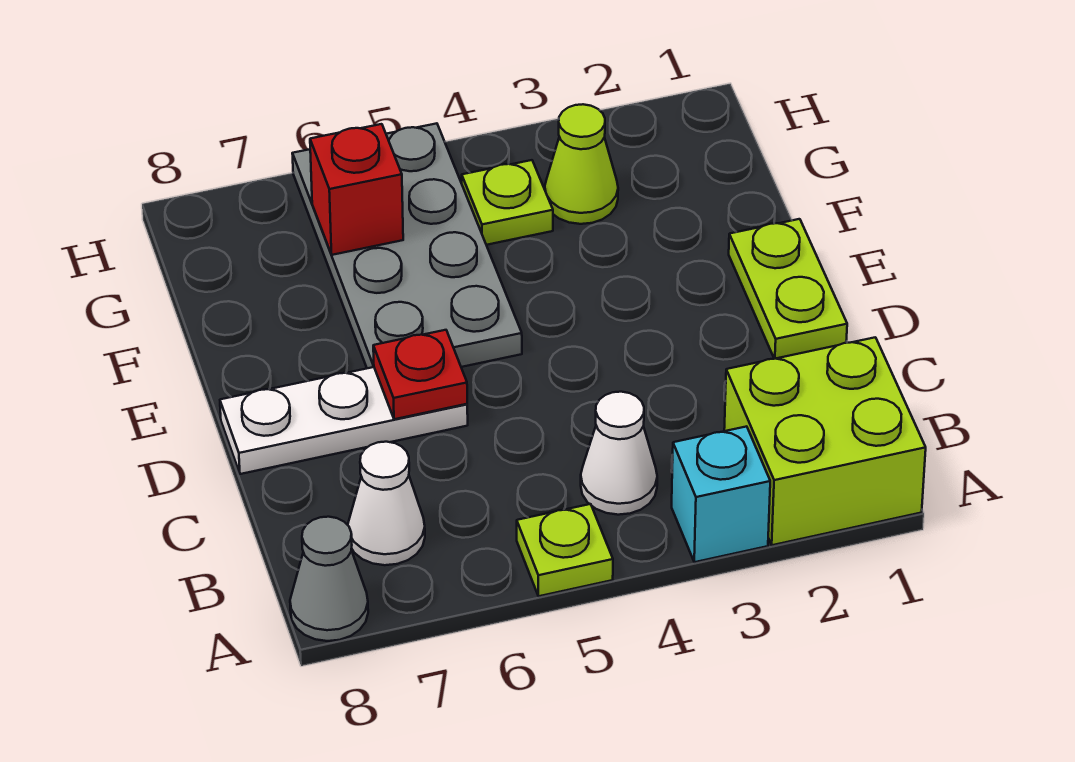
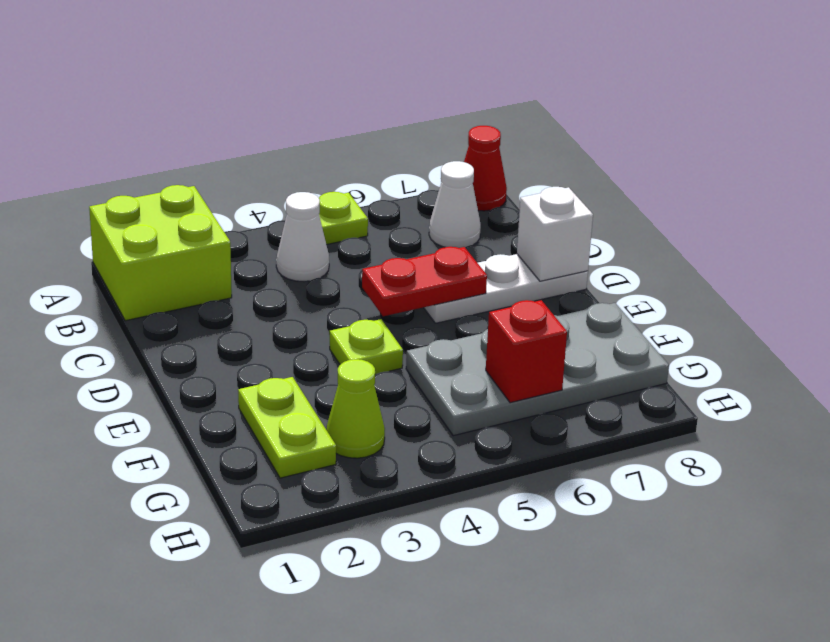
cyan 1x1 brick [672,426,770,562] -> none
grey 1x1 cone [290,517,368,641] -> red 1x1 cone [464,126,507,211]
lime 1x2 plate [729,219,847,359] -> lime 1x2 plate moved to [238,377,336,478]
red 1x1 plate [373,330,467,419] -> red 1x2 plate [362,247,487,316]
none -> white 1x1 brick [517,187,593,281]
grey 2x4 plate [292,123,522,368] -> grey 2x4 plate turned to [406,303,669,436]
lime 1x1 plate [462,160,553,245] -> lime 1x1 plate moved to [330,319,403,374]

